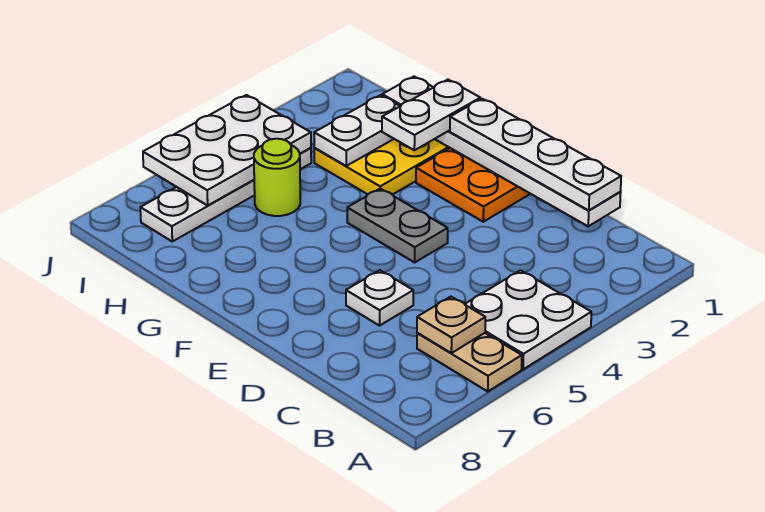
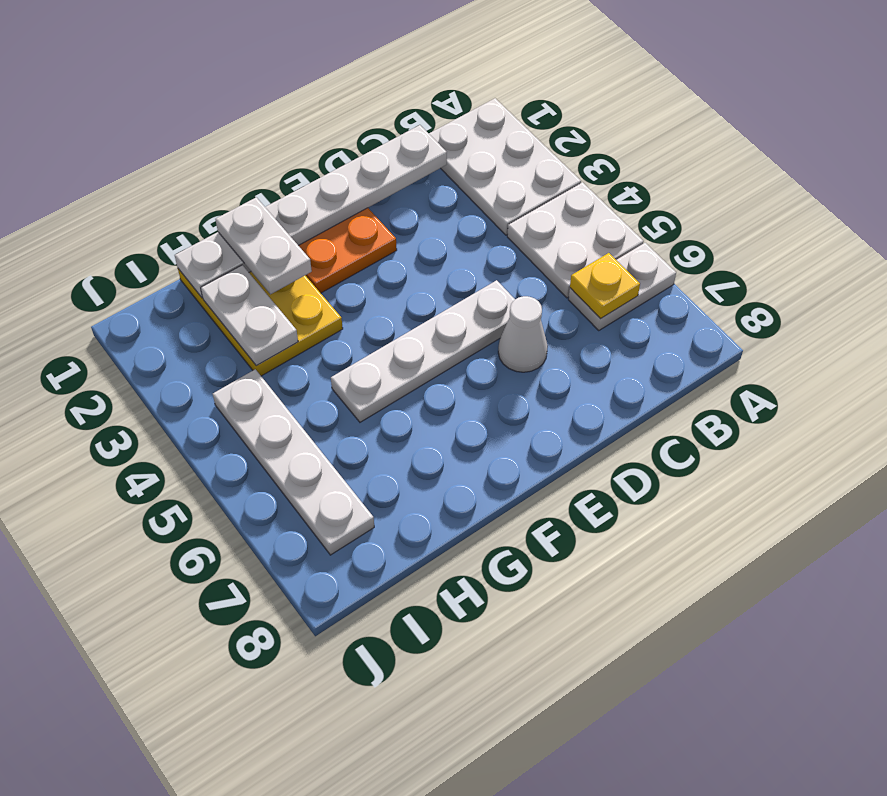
tan 1x2 plate [417,333,522,391] -> white 1x2 plate [568,243,676,330]
tan 1x1 plate [417,297,485,353] -> yellow 1x1 plate [570,253,640,319]
white 1x4 plate [450,99,621,210] -> white 1x4 plate moved to [331,280,515,422]
white 1x1 plate [346,270,413,326] -> white 1x1 cone [498,296,548,372]
grey 1x2 plate [347,189,448,262] -> none
lime 1x1 round brick [254,139,300,216] -> none
white 2x3 plate [143,95,311,205] -> white 2x3 plate moved to [429,98,581,235]

